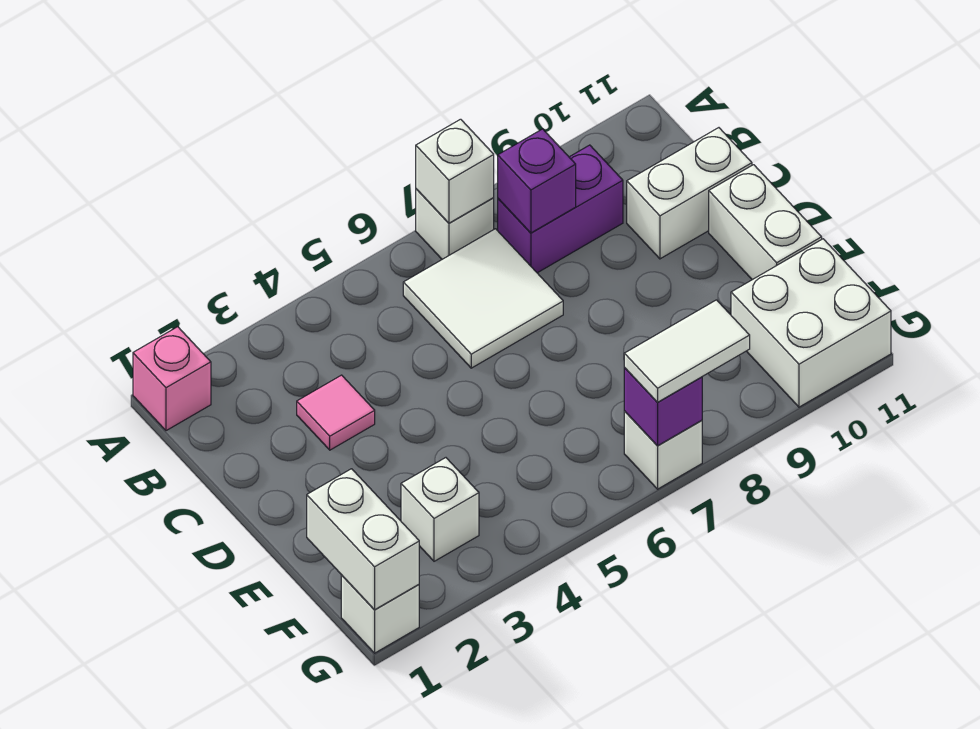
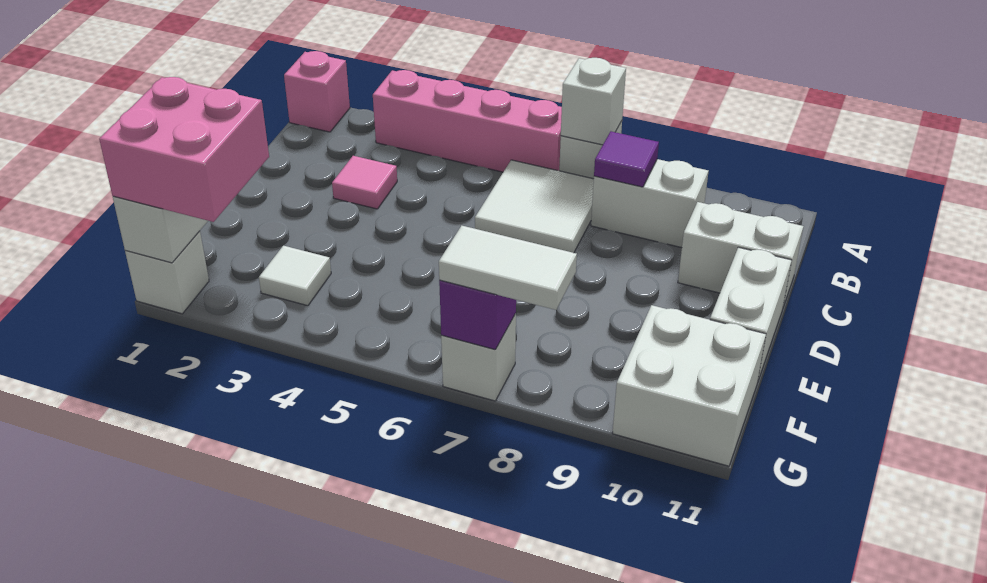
none -> pink 1x4 brick [373,70,562,172]
purple 1x2 brick [498,145,623,273] -> white 1x2 brick [591,159,708,248]
purple 1x1 brick [498,129,576,233] -> purple 1x1 tile [594,131,659,187]
none -> pink 2x2 brick [99,77,269,222]
white 1x1 brick [401,458,479,561] -> white 1x1 tile [259,246,331,306]

